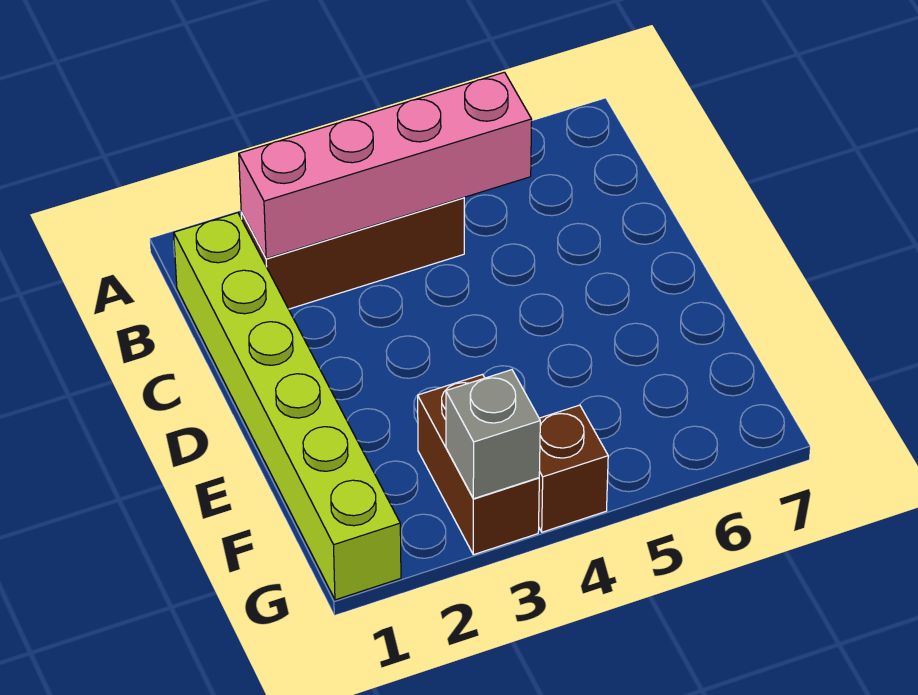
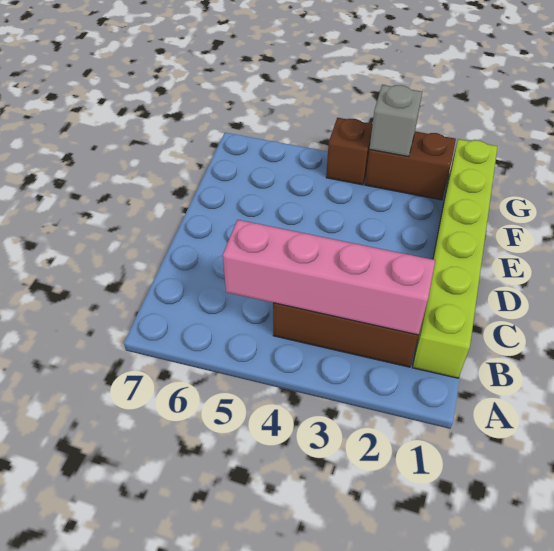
brown 1x2 brick [418,374,539,555] -> brown 1x2 brick turned to [365,131,456,200]

